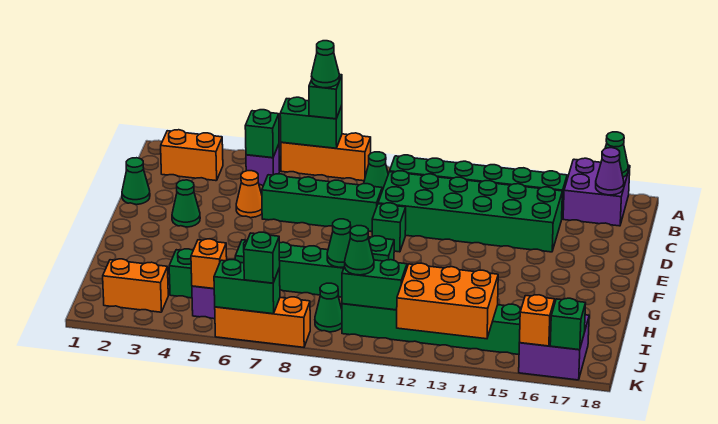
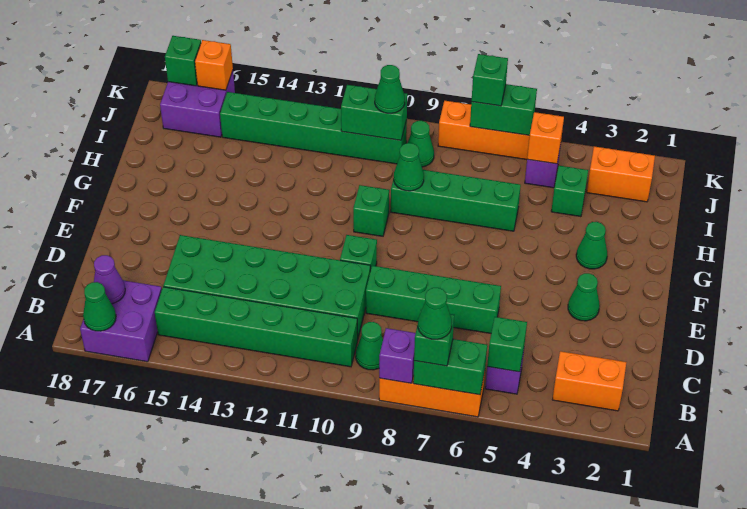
none -> purple 1x1 brick [379,328,416,383]
green 1x1 cone [122,158,150,205] -> green 1x1 cone moved to [576,222,607,269]
orange 1x1 cone [236,171,262,218] -> none
orange 2x3 brick [397,263,498,339] -> none

